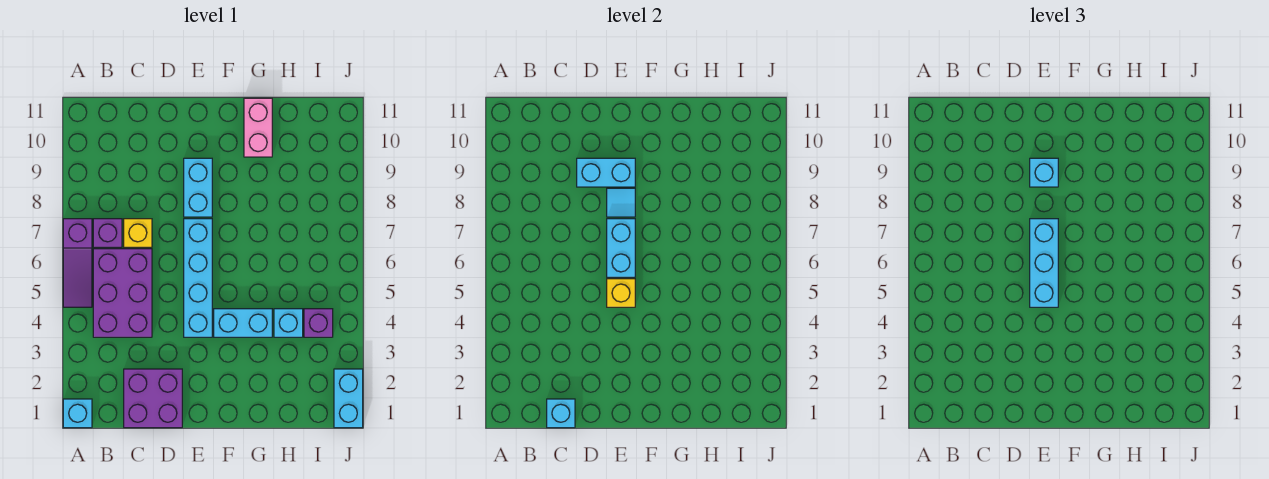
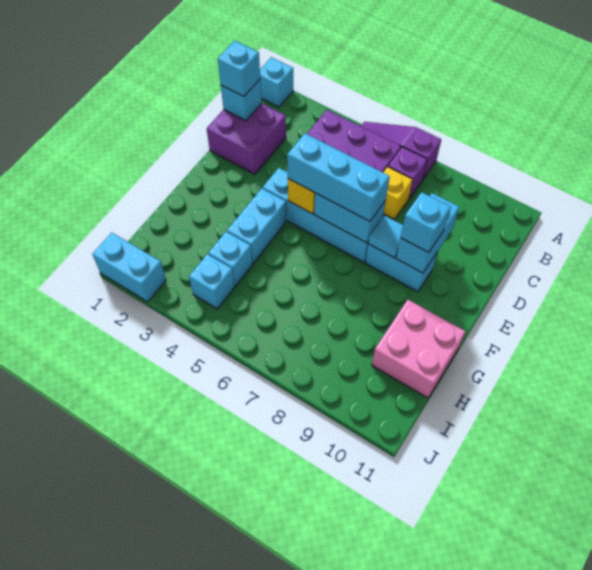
none -> cyan 1x1 brick [218,41,260,96]
pink 1x2 brick [244,98,272,157] -> pink 2x2 brick [372,300,466,398]
purple 1x1 brick [304,309,333,337] -> cyan 1x1 brick [189,254,235,309]

